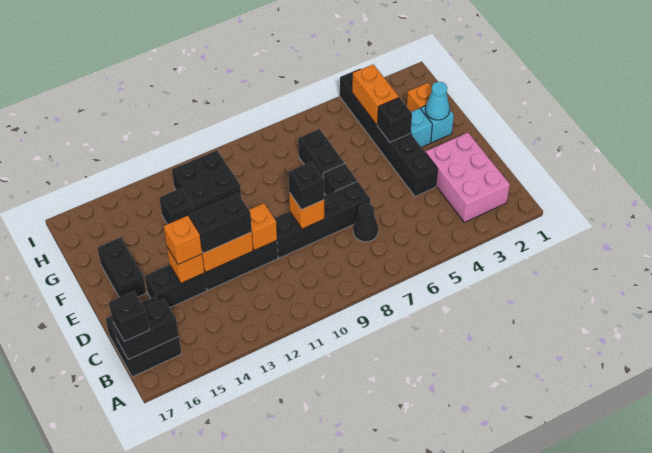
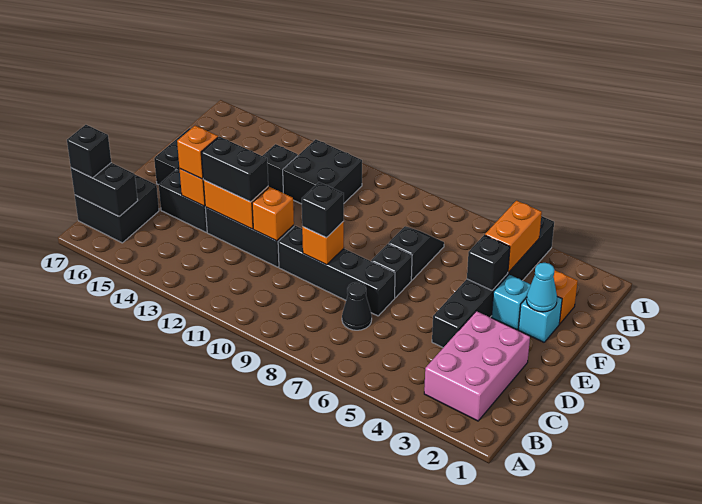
black 1x2 brick [298,129,344,177] -> black 1x2 slope [389,226,444,280]

